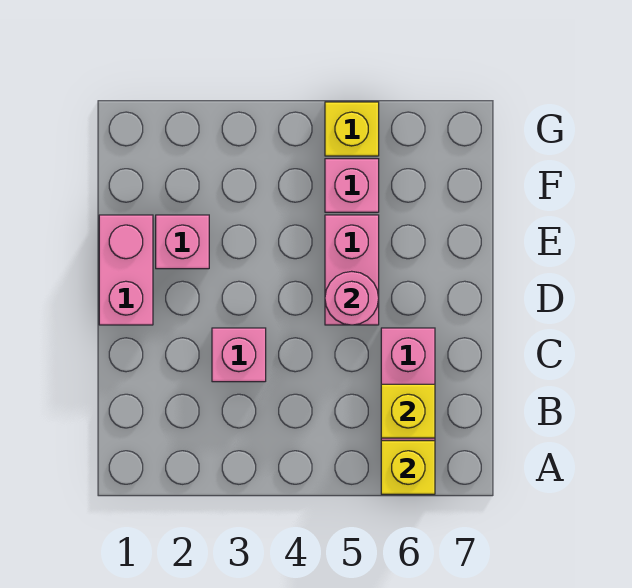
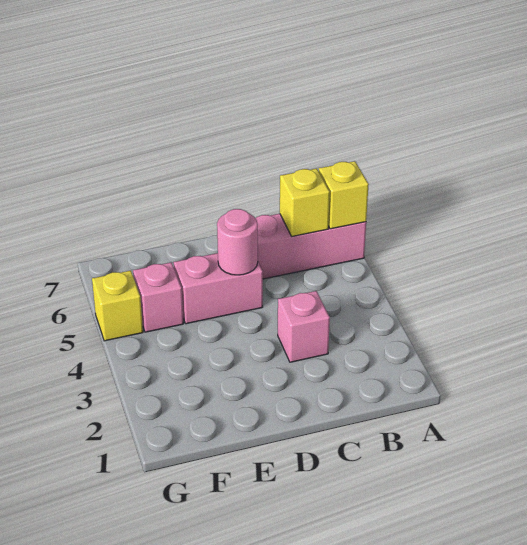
pink 1x2 brick [99,215,153,325] -> none
pink 1x1 brick [156,215,209,269] -> none

